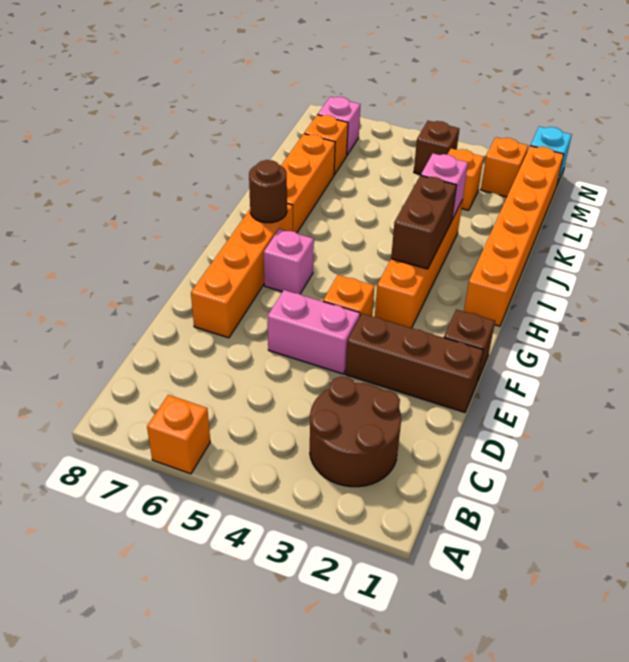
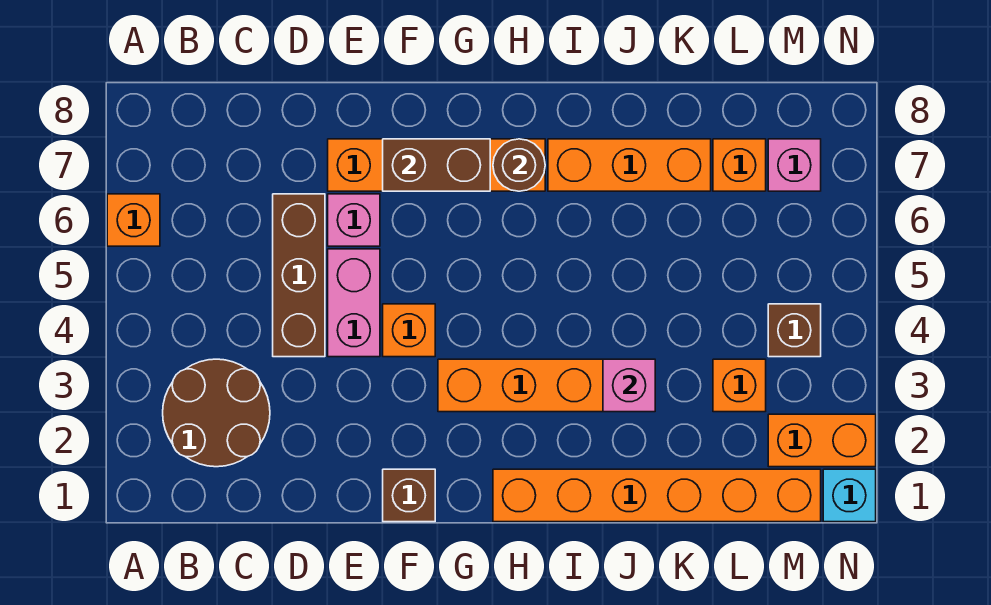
brown 1x3 brick [345,313,483,412] -> brown 1x3 brick moved to [273,194,325,357]
pink 1x1 brick [264,229,314,294] -> pink 1x1 brick moved to [328,194,380,246]
brown 1x2 brick [391,175,457,269] -> brown 1x2 brick moved to [383,139,490,191]
orange 1x1 brick [481,137,528,197] -> orange 1x2 brick [768,414,876,467]

